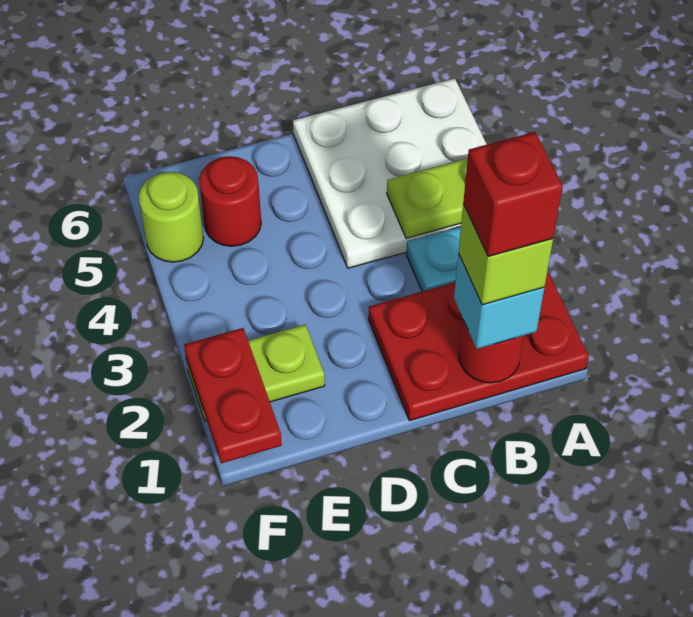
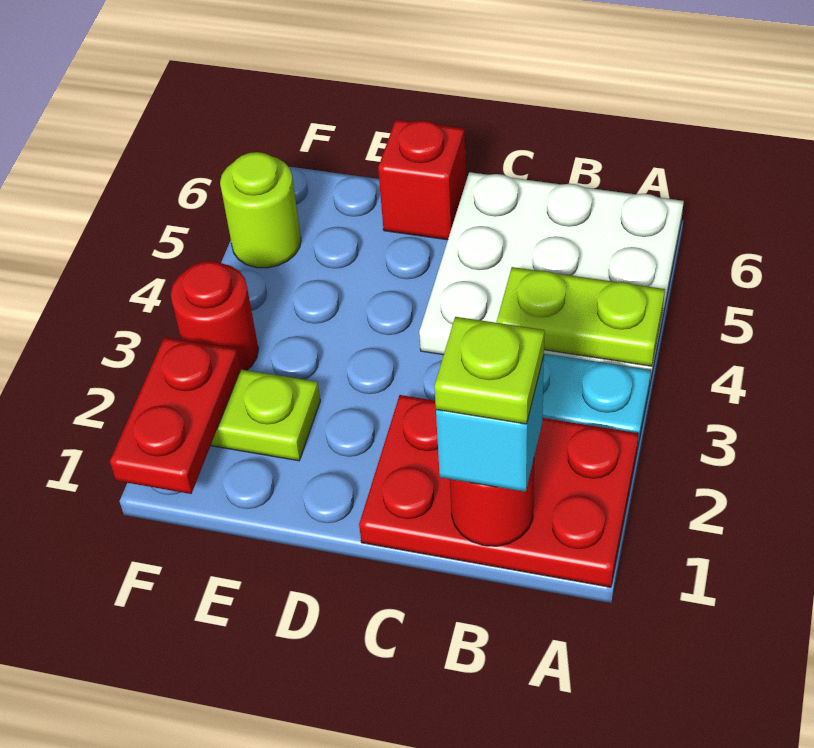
lime 1x1 brick [458,204,553,305] -> lime 1x1 plate [434,317,545,424]
red 1x1 brick [463,132,563,257] -> red 1x1 brick moved to [378,120,466,240]
red 1x1 round brick [199,156,261,246] -> red 1x1 round brick moved to [171,261,258,370]

